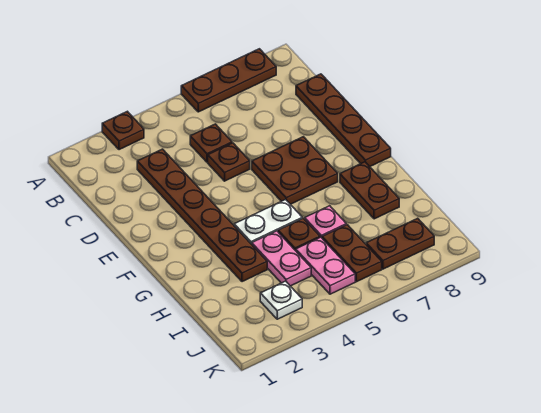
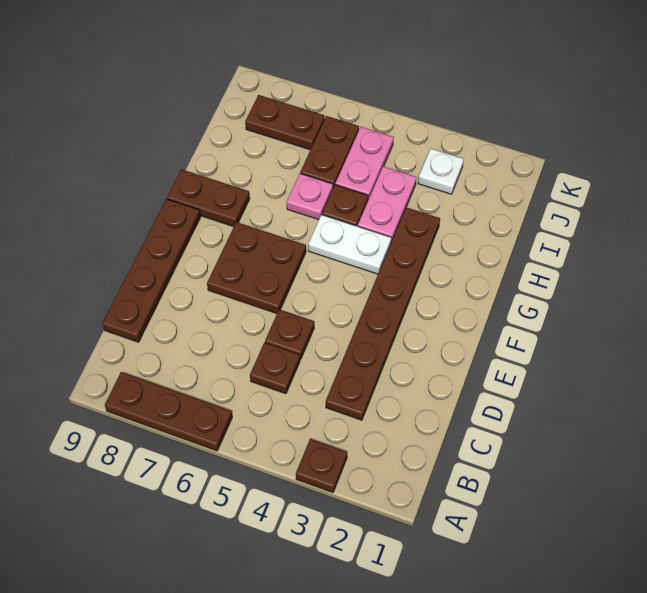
brown 1x2 plate [340,162,399,219] -> brown 1x2 plate turned to [167,169,250,227]

